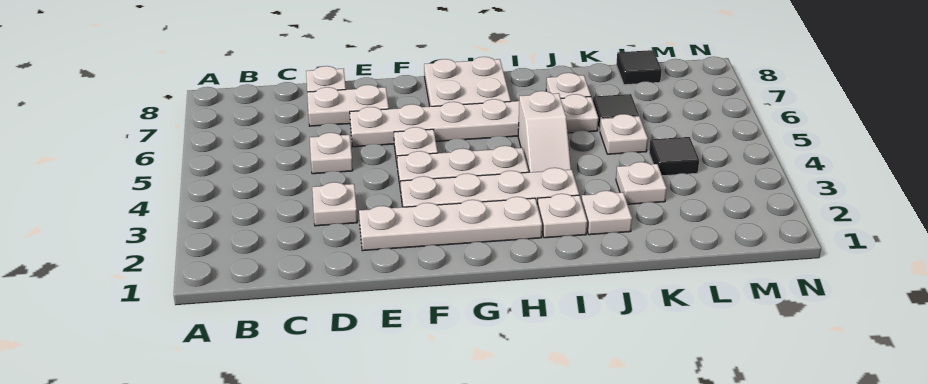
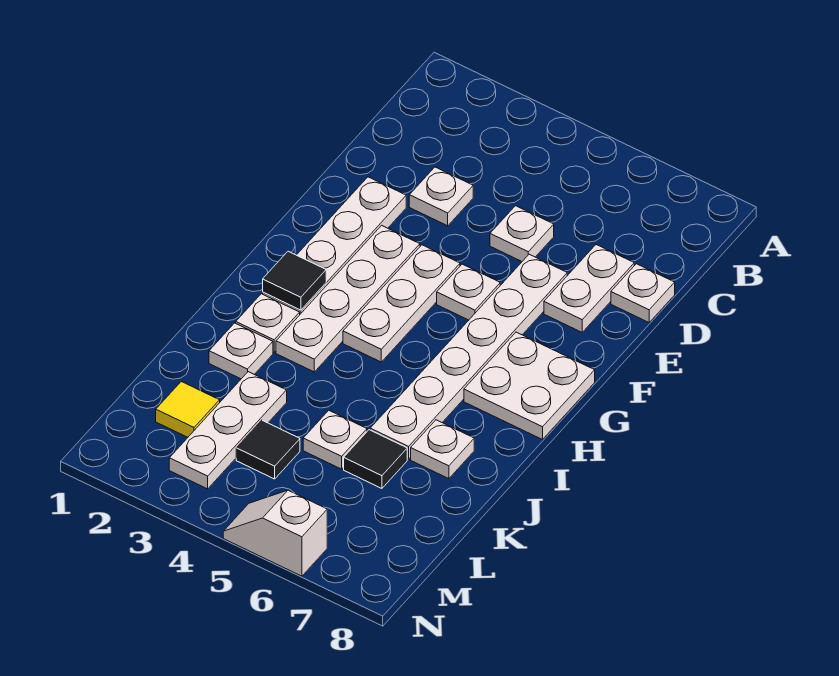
white 1x2 slope [518,91,571,172] -> white 1x2 slope moved to [223,490,327,576]
white 1x1 plate [616,162,667,204] -> white 1x3 plate [169,372,287,489]
none -> yellow 1x1 tile [156,382,220,437]
black 1x1 tile [616,50,662,85] -> black 1x1 tile moved to [263,251,326,310]

